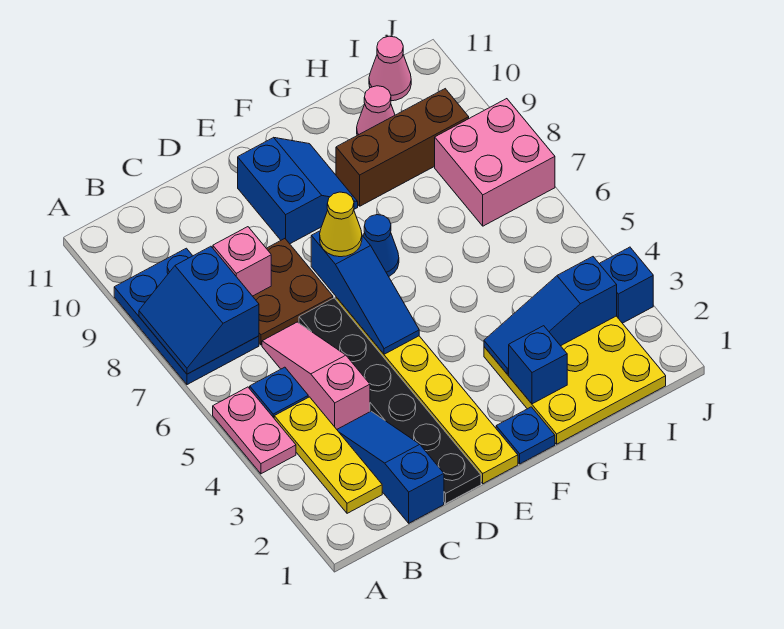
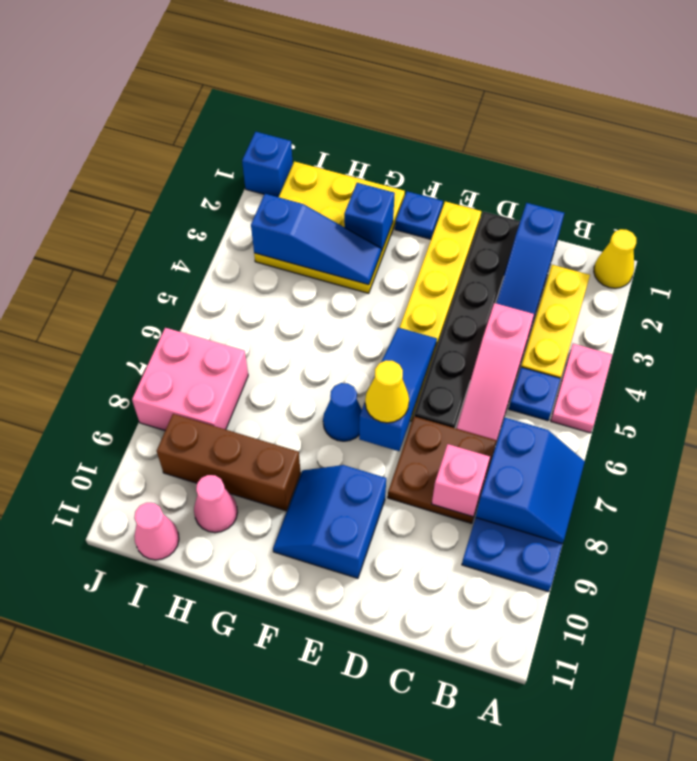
none -> yellow 1x1 cone [594,229,636,288]
blue 1x1 brick [599,247,653,323] -> blue 1x1 brick moved to [242,132,293,197]

